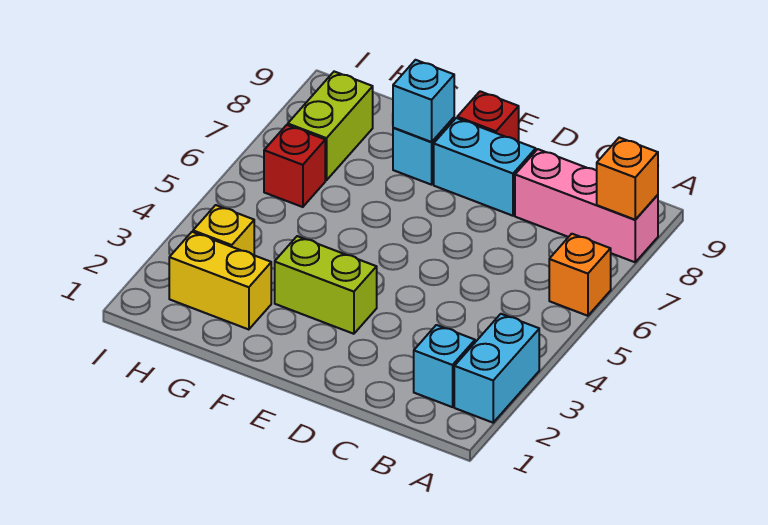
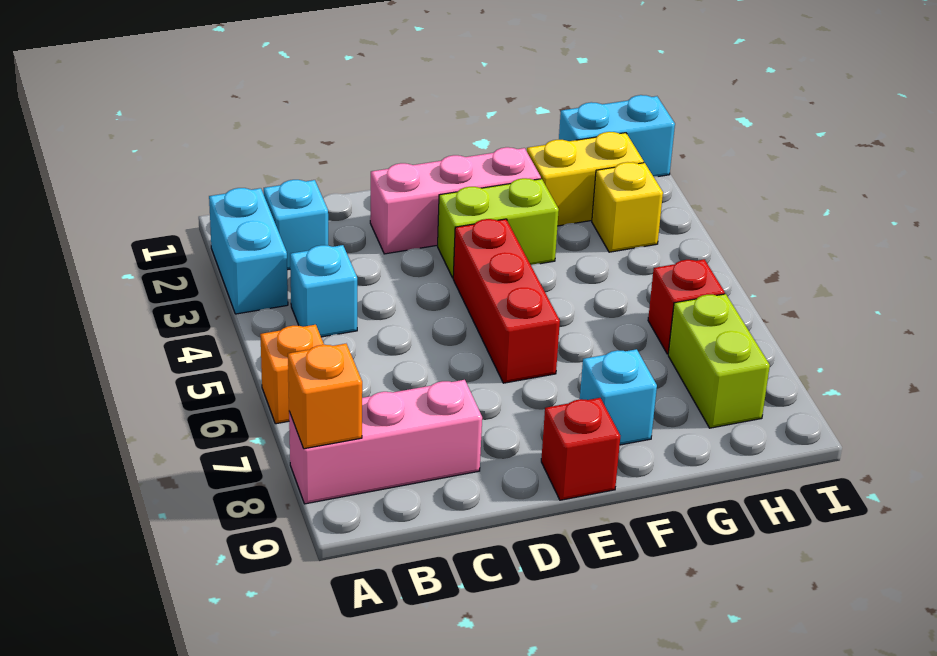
none -> pink 1x3 brick [370,147,541,254]
cyan 1x2 brick [434,118,536,216] -> cyan 1x2 brick moved to [559,95,675,177]
none -> red 1x3 brick [453,219,560,383]
cyan 1x1 brick [393,60,454,142] -> cyan 1x1 brick moved to [290,245,357,337]

